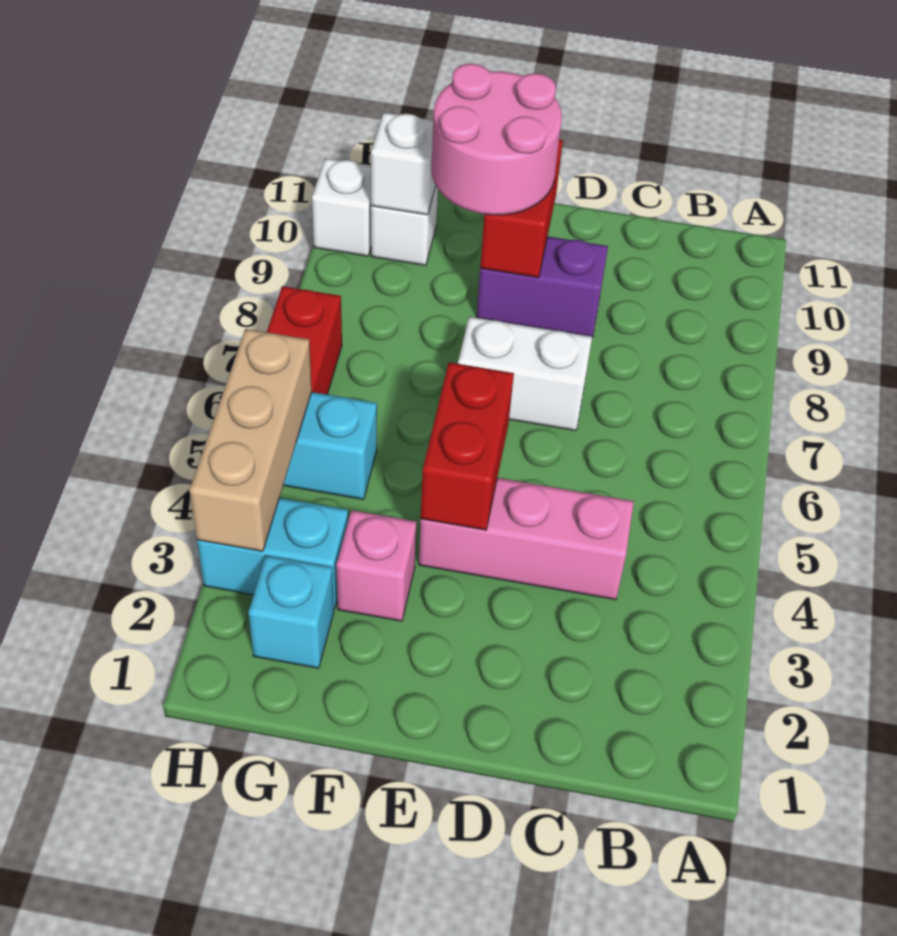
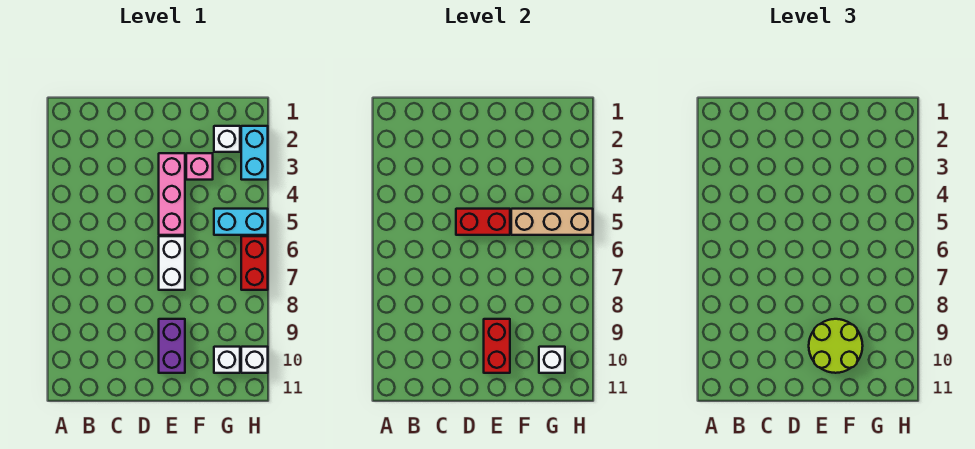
pink 1x3 brick [419,478,634,600] -> pink 1x3 brick turned to [159,153,185,235]
white 1x2 brick [458,317,592,431] -> white 1x2 brick turned to [159,236,185,290]
purple 1x2 brick [477,236,608,337] -> purple 1x2 brick turned to [159,319,185,373]
red 1x2 brick [421,362,514,530] -> red 1x2 brick turned to [456,209,510,235]
pink 2x2 round brick [432,64,562,215] -> lime 2x2 round brick [809,319,863,373]
cyan 1x1 brick [248,556,334,668] -> white 1x1 brick [214,126,240,152]
cyan 1x2 brick [197,498,348,609] -> cyan 1x2 brick turned to [241,126,268,180]
tan 1x3 brick [189,329,312,551] -> tan 1x3 brick turned to [511,209,593,235]

